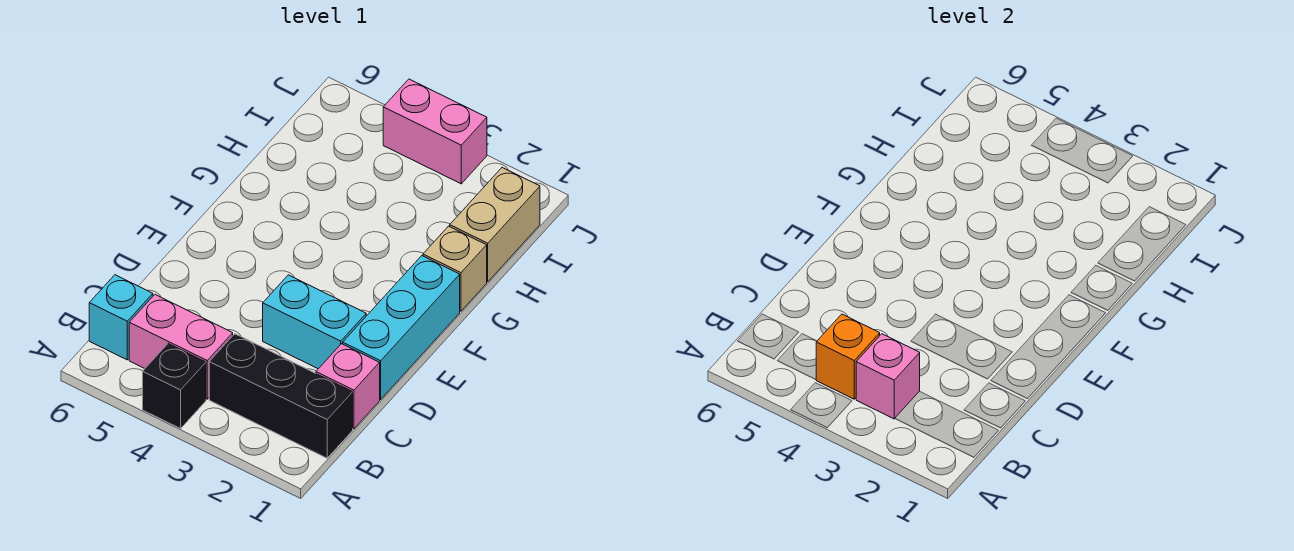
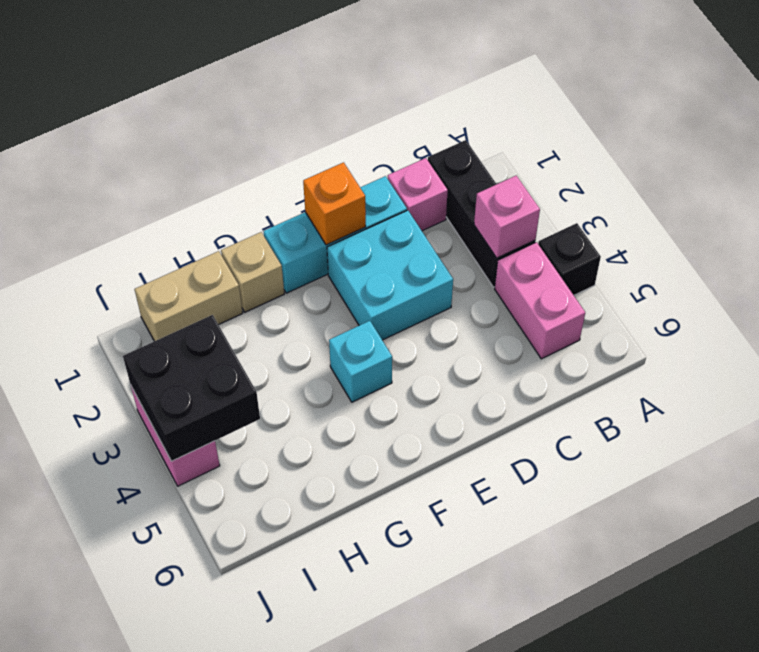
orange 1x1 brick [816,314,880,399] -> orange 1x1 brick moved to [303,162,366,245]
cyan 1x1 brick [89,275,153,360] -> cyan 1x1 brick moved to [329,321,392,402]
cyan 1x2 brick [263,275,366,369] -> cyan 2x2 brick [327,210,453,340]
none -> black 2x2 brick [123,315,260,461]

